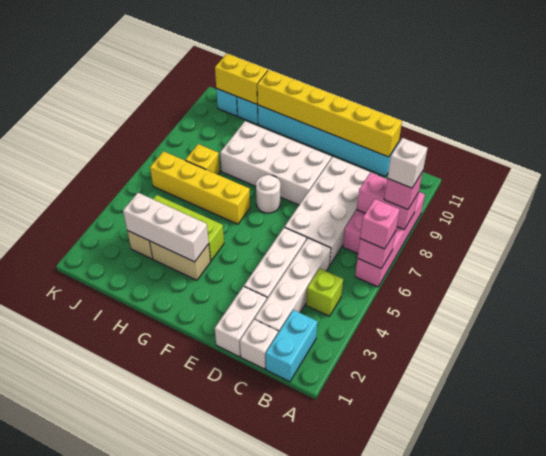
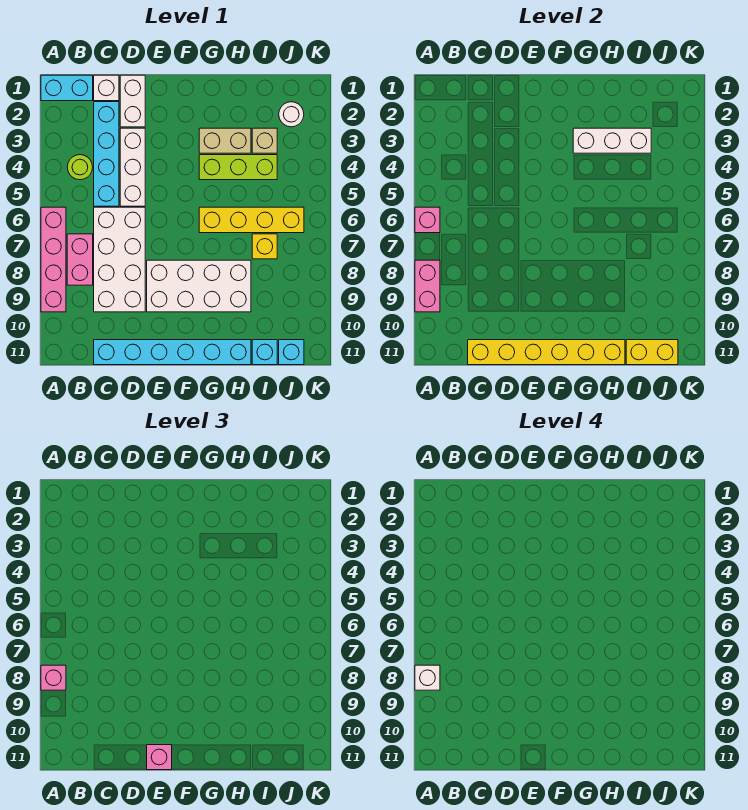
pink 1x1 brick [360,199,400,249] -> pink 1x1 brick moved to [147,745,172,770]
pink 1x2 brick [357,172,418,230] -> pink 1x2 brick turned to [415,260,440,312]
cyan 1x2 brick [266,310,317,382] -> cyan 1x2 brick turned to [41,75,93,101]
lime 1x1 brick [306,268,343,316] -> lime 1x1 round brick [67,155,93,180]
white 1x4 brick [255,238,331,333] -> cyan 1x4 brick [94,102,119,206]
white 1x1 round brick [256,175,281,213] -> white 1x1 round brick moved to [279,102,304,127]

